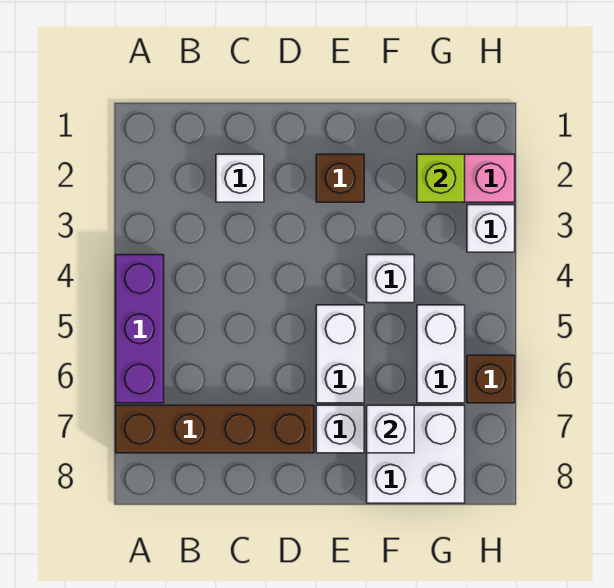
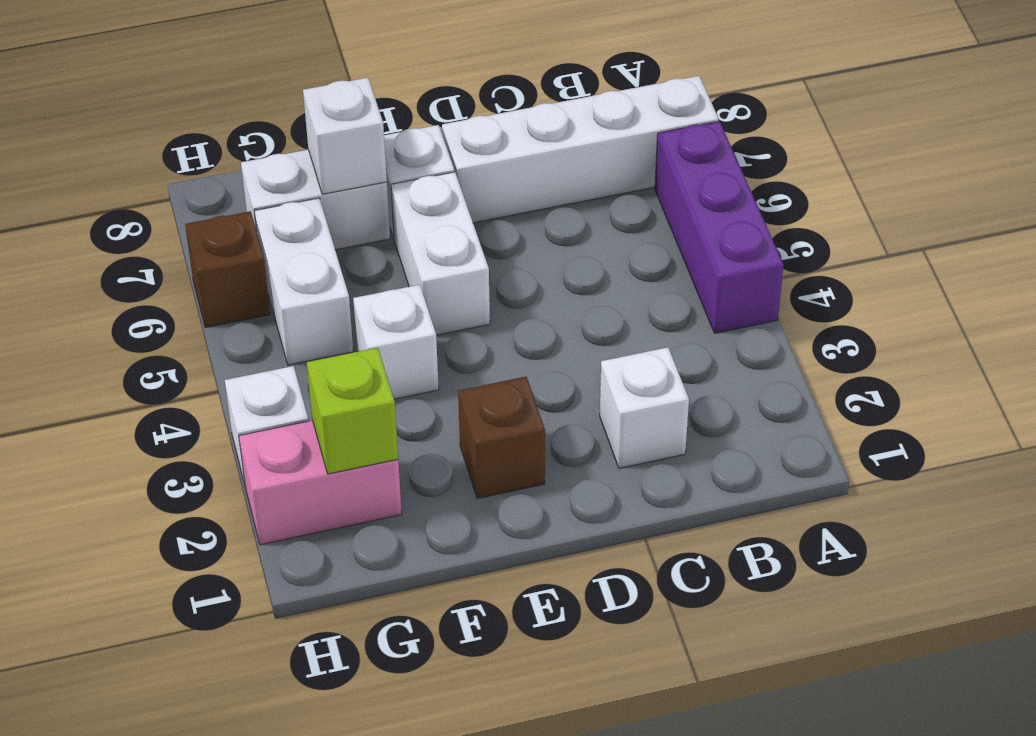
brown 1x4 brick [116,405,314,453] -> white 1x4 brick [442,76,719,223]
white 2x2 brick [367,405,465,503] -> white 1x2 brick [241,150,390,250]

